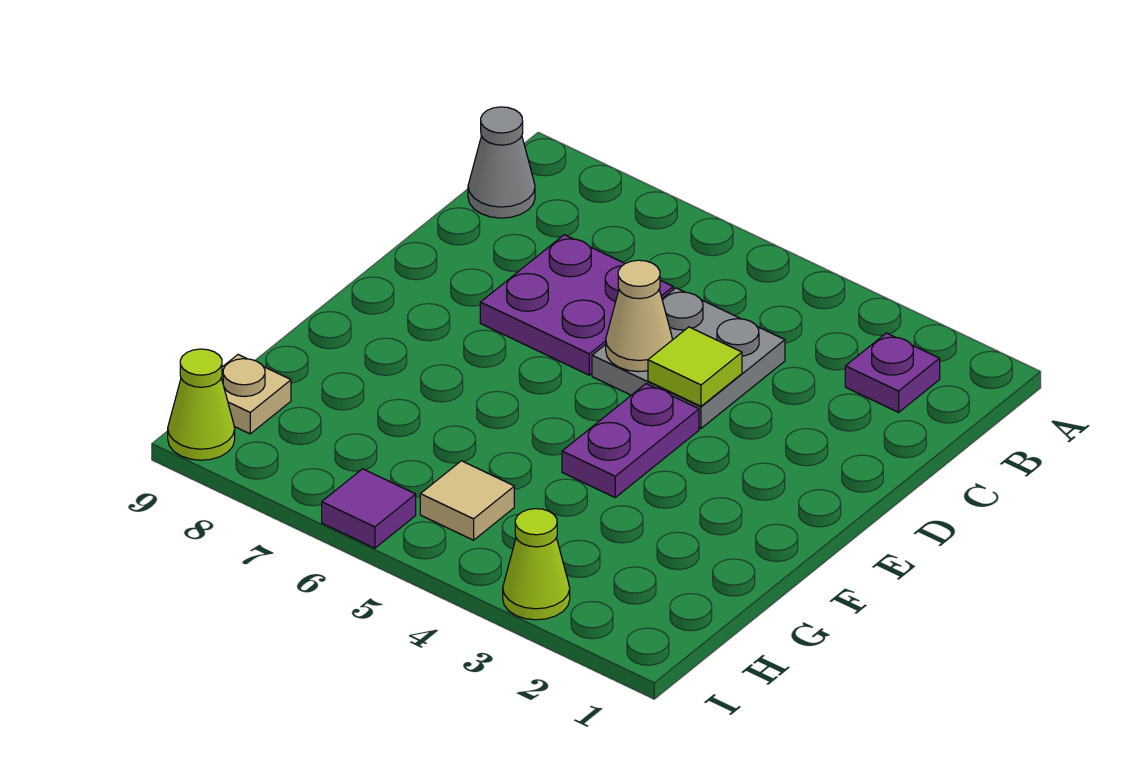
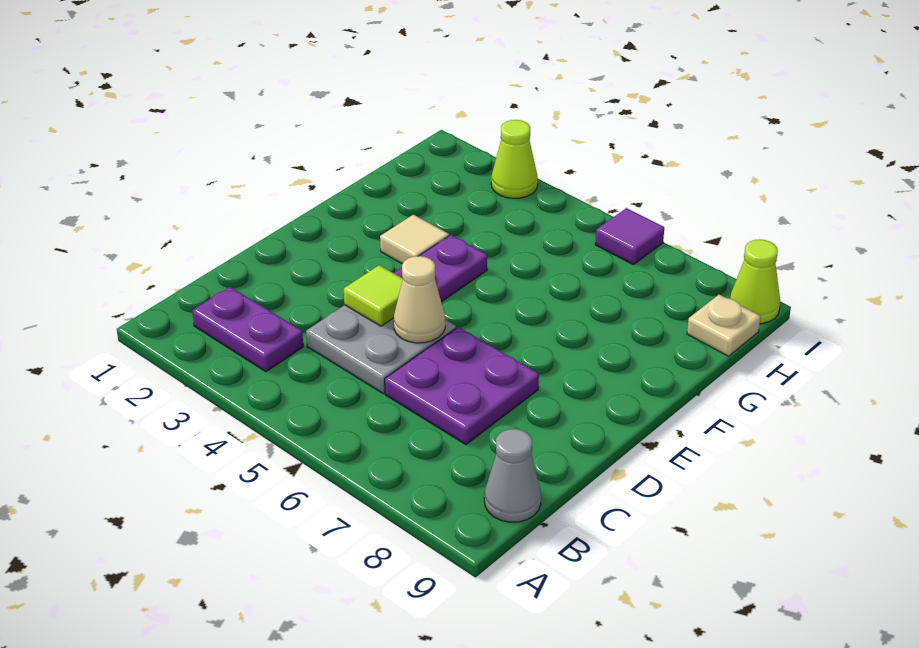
purple 1x1 plate [845,333,940,412] -> purple 1x2 plate [192,287,303,372]
tan 1x1 tile [420,461,514,540] -> tan 1x1 tile moved to [380,215,449,264]

